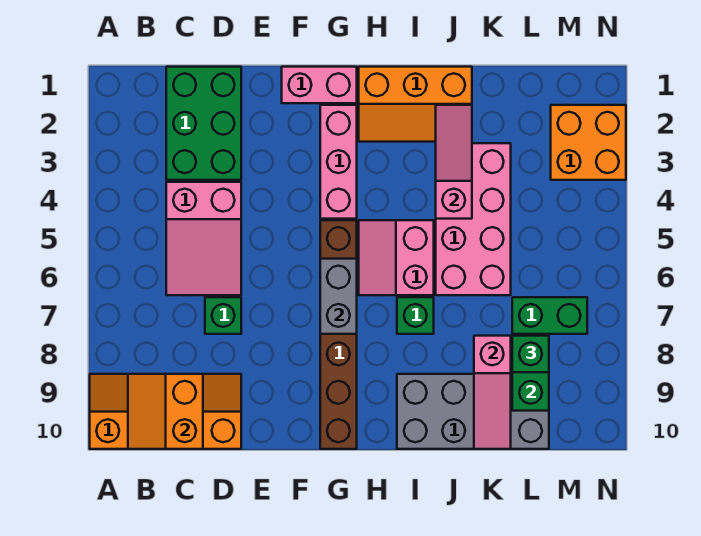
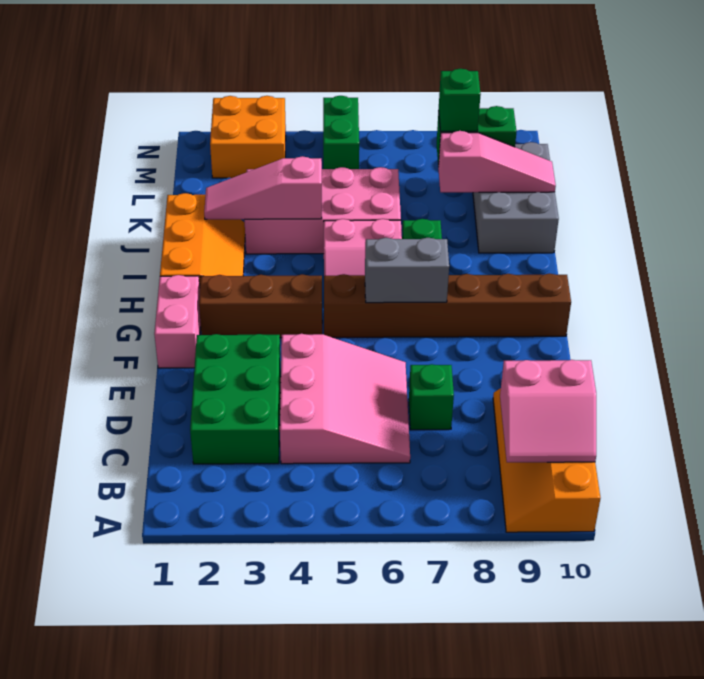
orange 2x2 slope [128,374,203,449] -> pink 2x2 slope [500,360,596,462]
green 2x3 brick [166,67,241,180] -> green 2x3 brick turned to [190,334,281,464]
pink 2x3 slope [166,182,241,295] -> pink 3x3 slope [280,334,410,464]
pink 1x3 brick [320,105,357,219] -> brown 1x3 brick [199,274,322,338]
grey 2x4 brick [397,374,549,449] -> grey 2x3 brick [473,142,559,253]
green 1x2 brick [512,297,587,334] -> green 1x2 brick moved to [323,96,359,169]

